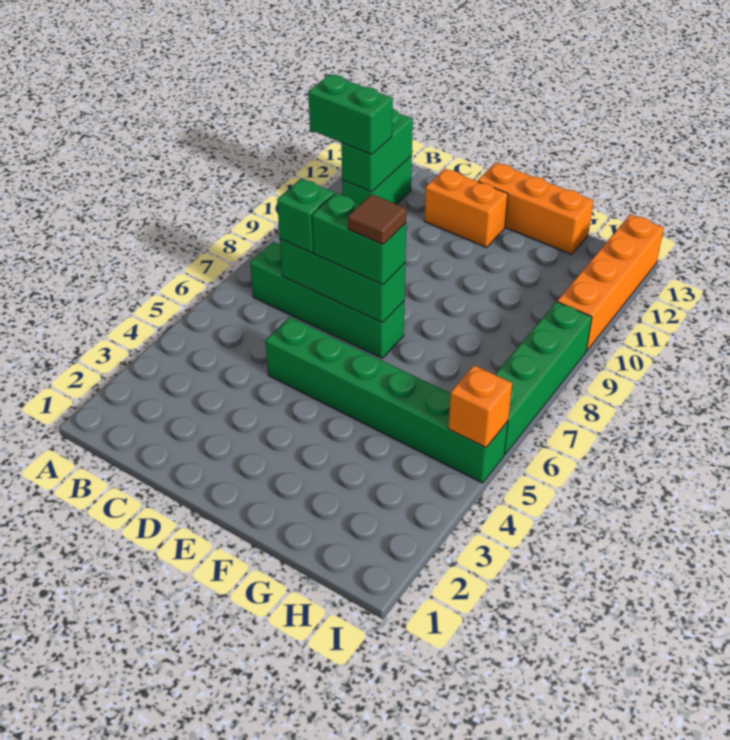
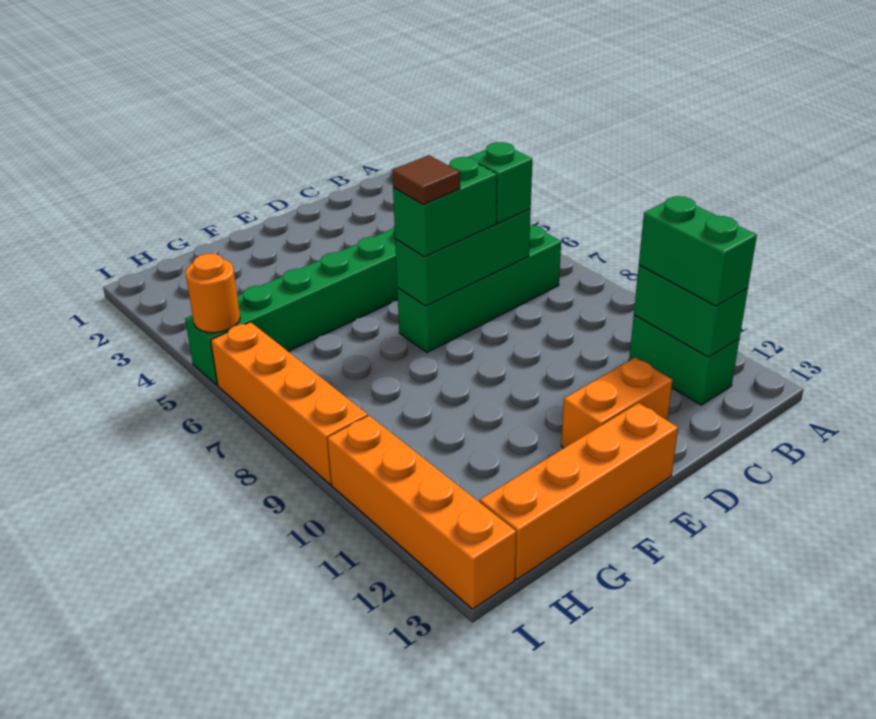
green 1x2 brick [308,74,393,154] -> green 1x2 brick turned to [639,196,757,306]
orange 1x3 brick [478,162,594,254] -> orange 1x4 brick [480,403,678,579]
orange 1x1 brick [448,365,512,448] -> orange 1x1 round brick [185,254,240,333]
green 1x4 brick [495,302,592,454] -> orange 1x4 brick [211,322,368,485]

